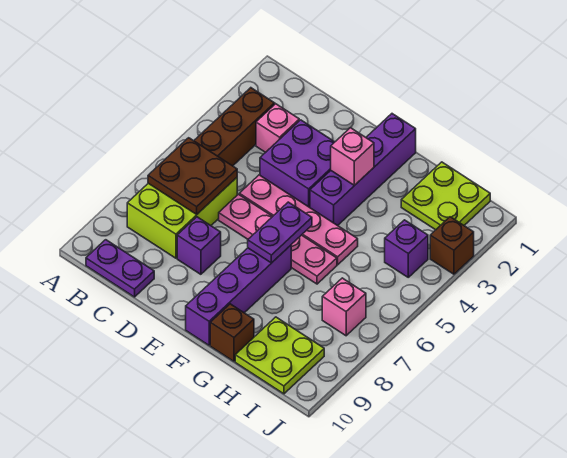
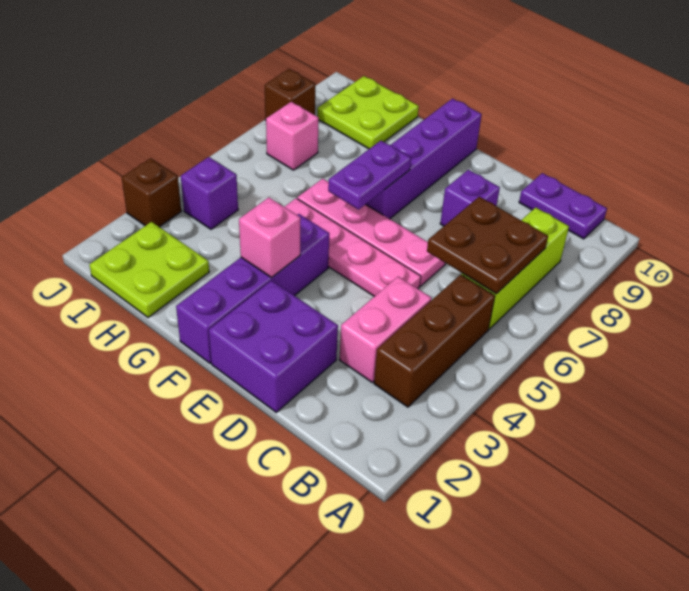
lime 2x3 brick [127,178,237,258] -> lime 1x3 brick [462,207,569,329]
pink 1x1 brick [256,104,299,152] -> pink 1x2 brick [339,277,432,382]
purple 2x2 brick [260,120,334,207] -> purple 2x2 brick moved to [209,281,338,412]
brown 1x1 brick [210,304,254,361] -> brown 1x1 brick moved to [265,69,315,120]

